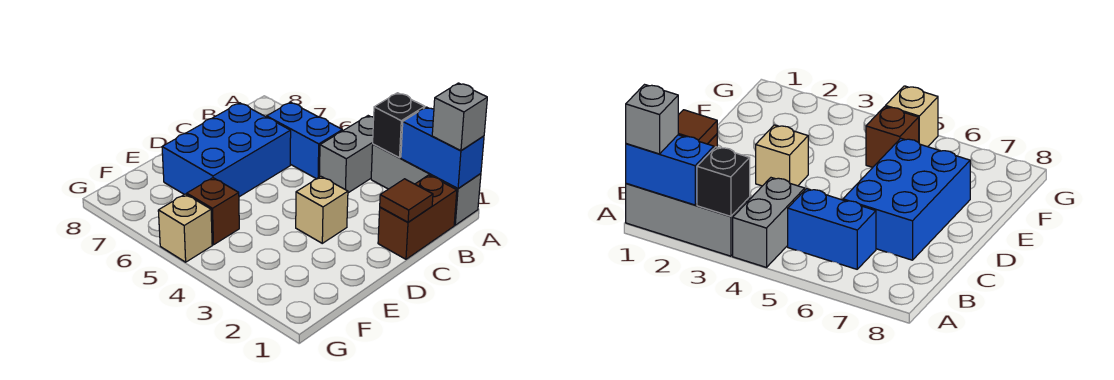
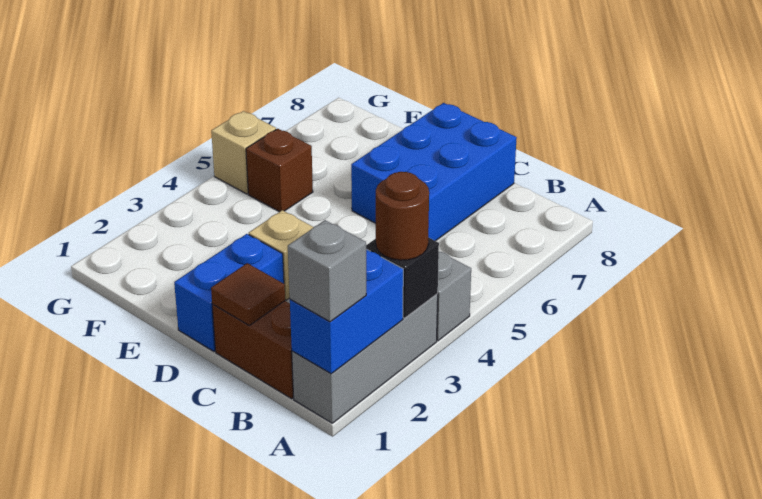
none -> brown 1x1 round brick [376,172,429,260]
blue 1x2 brick [267,102,342,179] -> blue 1x2 brick moved to [174,234,284,352]
blue 2x3 brick [162,103,291,197] -> blue 2x3 brick turned to [351,103,517,241]

